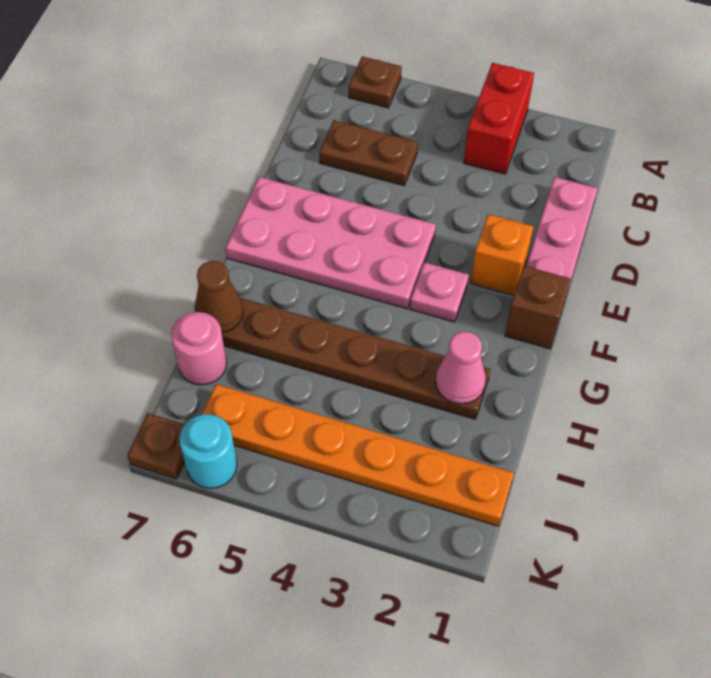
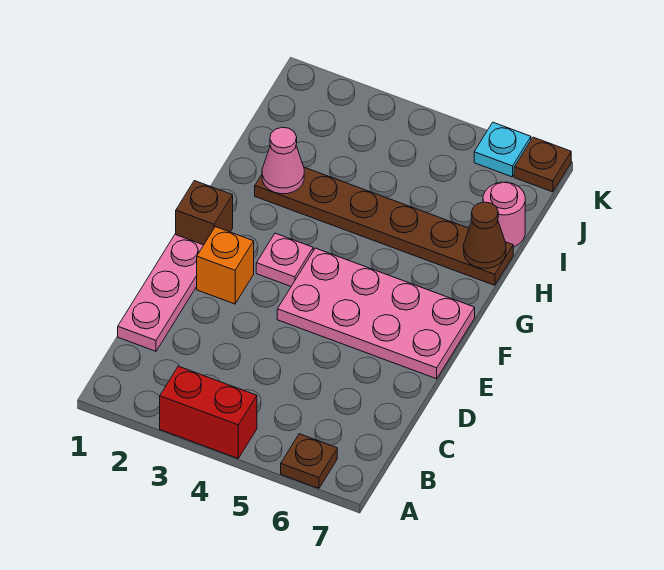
red 1x2 brick [464,63,534,174] -> red 1x2 brick turned to [160,366,257,458]
brown 1x2 plate [319,120,418,186] -> none
orange 1x6 plate [202,384,514,526] -> none
cyan 1x1 round brick [179,414,237,488] -> cyan 1x1 plate [474,122,531,177]

